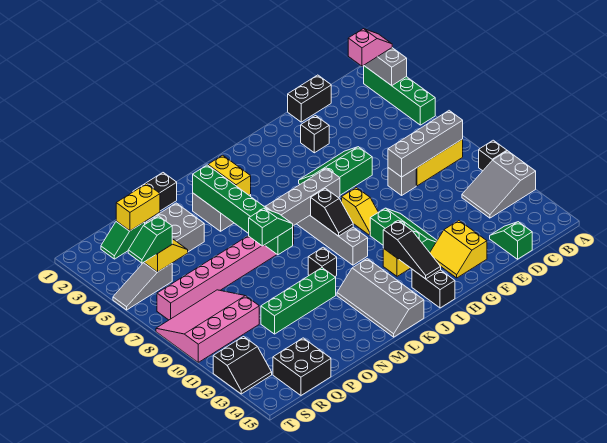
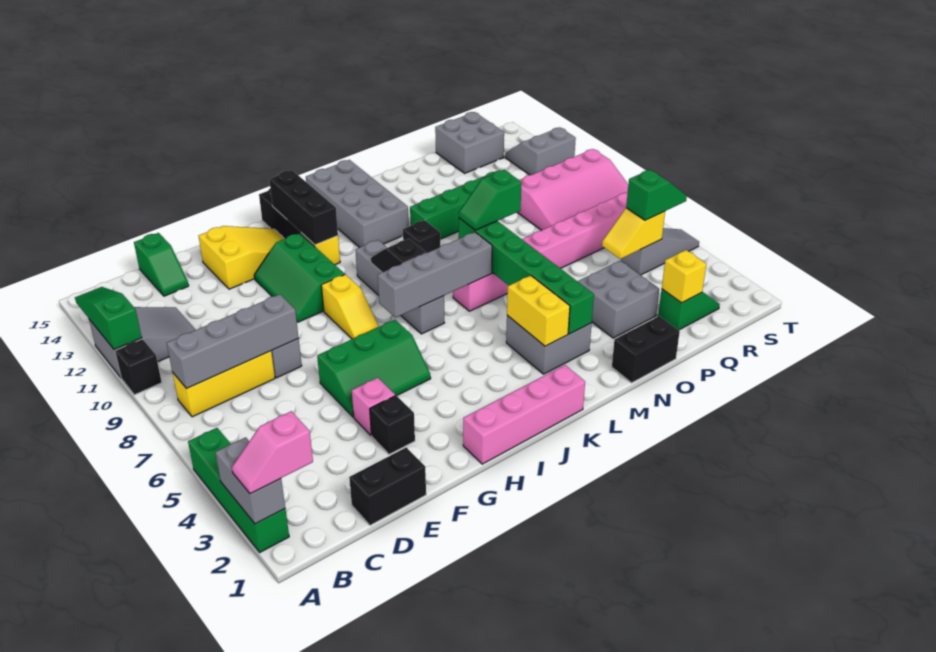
none -> green 1x3 slope [75,287,142,350]
none -> pink 1x1 brick [352,378,395,435]
yellow 2x2 slope [430,221,487,278] -> yellow 2x3 slope [199,226,284,289]
none -> pink 1x4 brick [463,365,585,464]
yellow 1x2 slope [342,187,378,235] -> yellow 1x2 slope turned to [321,274,379,339]
black 1x3 slope [383,221,441,279] -> black 1x3 brick [269,170,338,245]
grey 2x4 slope [337,259,424,337] -> grey 2x4 brick [306,160,409,247]
yellow 1x2 brick [116,184,160,231] -> yellow 1x1 brick [662,250,706,303]
black 2x2 brick [273,338,331,395] -> grey 2x2 brick [435,112,504,173]
black 2x2 slope [213,337,272,394] -> grey 2x2 slope [505,127,576,175]

